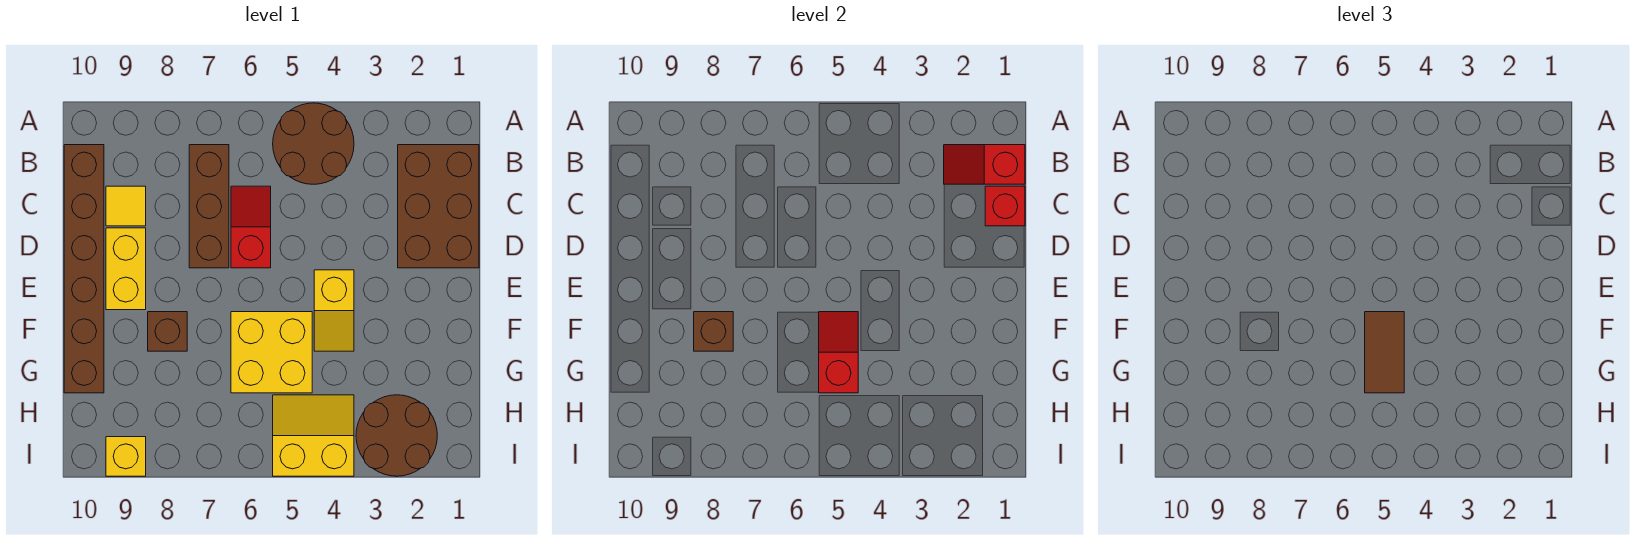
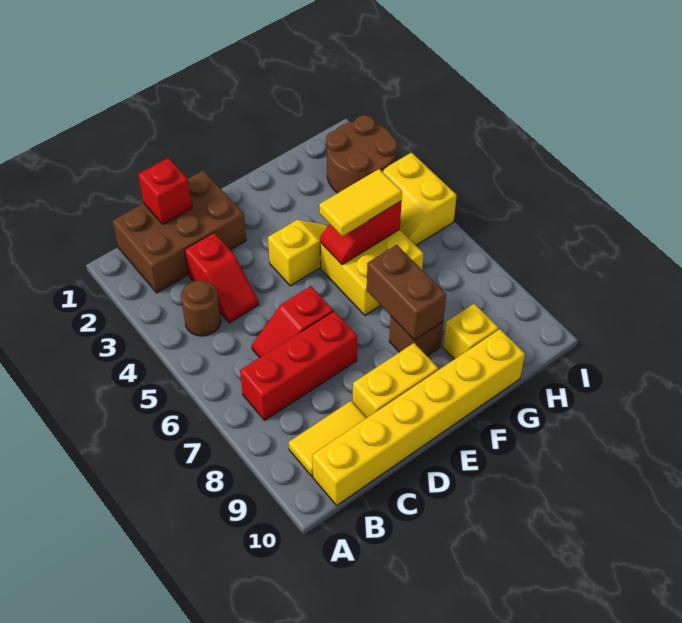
brown 2x2 round brick [273,103,354,184] -> brown 1x1 round brick [181,280,221,336]
red 1x2 slope [944,145,1025,184] -> red 1x2 slope moved to [185,233,259,323]
brown 1x3 brick [189,145,229,268] -> red 1x3 brick [240,311,357,420]
brown 1x6 brick [64,145,104,393] -> yellow 1x6 brick [312,329,525,505]
yellow 1x1 tile [106,186,146,226] -> yellow 1x2 tile [289,401,366,476]
brown 1x2 tile [1365,312,1404,393] -> yellow 1x2 tile [319,169,402,236]
brown 1x1 brick [694,312,733,351] -> brown 1x2 brick [367,245,446,340]
yellow 1x1 brick [106,437,146,476] -> yellow 1x1 brick moved to [443,304,499,359]

